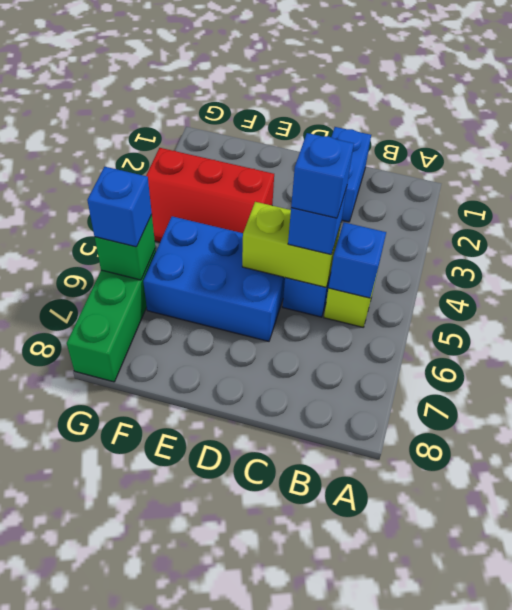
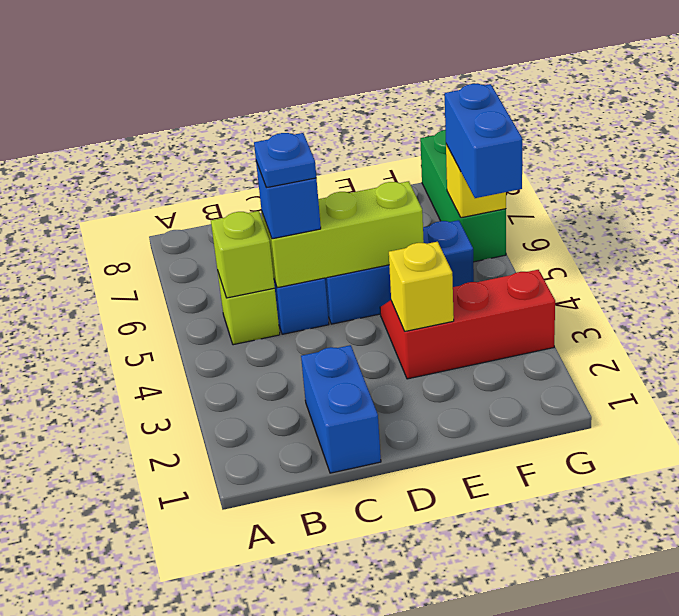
blue 1x1 brick [329,222,386,298] -> lime 1x1 brick [211,211,275,298]
lime 1x2 brick [242,202,341,287] -> lime 1x3 brick [262,181,424,288]
blue 1x1 brick [291,133,354,218] -> blue 1x1 plate [254,133,316,188]
blue 2x3 brick [143,216,285,341] -> blue 1x3 brick [325,220,474,324]
none -> yellow 1x1 brick [389,242,454,331]
green 1x1 brick [95,215,155,280] -> yellow 1x1 brick [446,144,506,218]
blue 1x1 brick [87,167,152,247] -> blue 1x2 brick [445,84,522,198]

